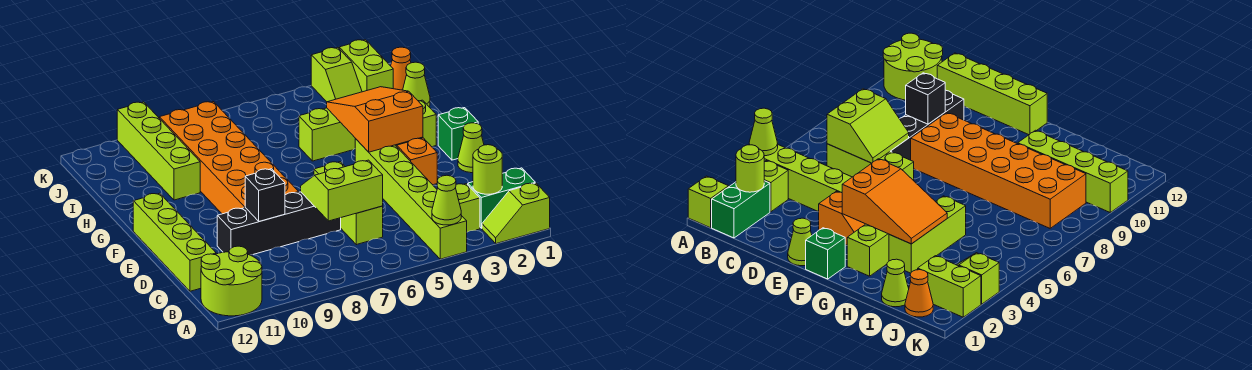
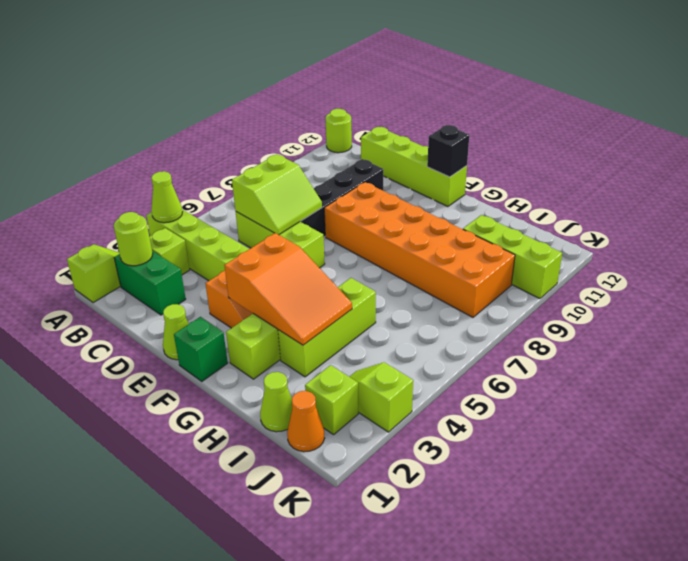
lime 2x2 round brick [201,246,262,316] -> lime 1x1 round brick [325,109,352,153]
green 1x2 brick [467,168,535,228] -> green 1x2 brick turned to [114,251,186,315]
black 1x1 brick [245,169,285,221] -> black 1x1 brick moved to [427,125,469,177]
lime 1x4 brick [117,102,200,200] -> lime 1x3 brick [463,215,562,299]
lime 1x2 brick [339,40,393,92] -> lime 1x1 brick [305,365,358,435]

